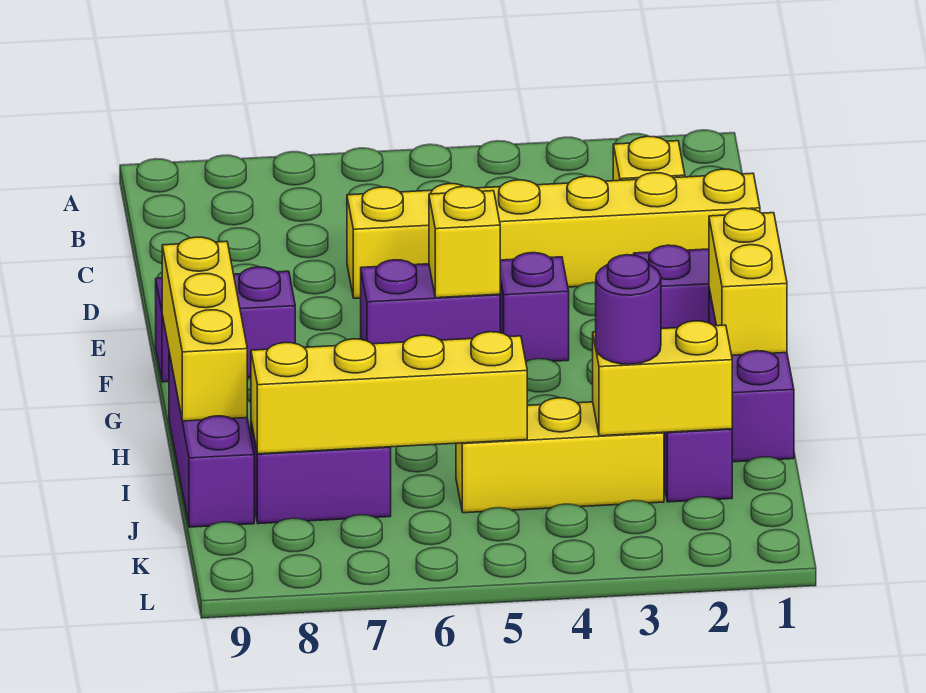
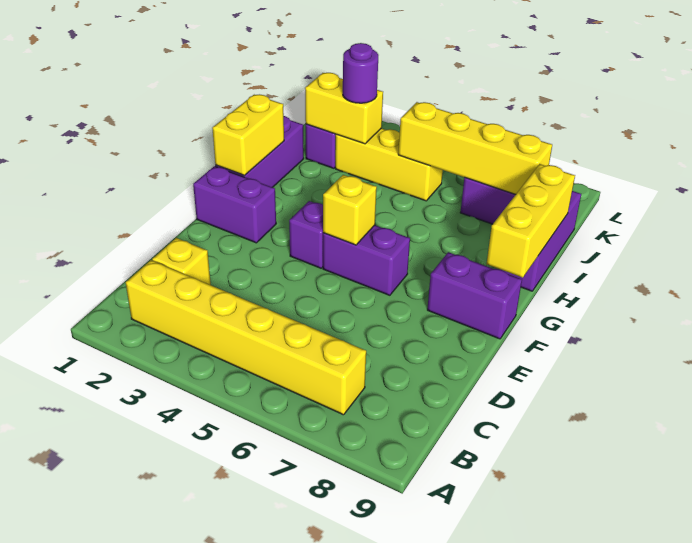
yellow 1x6 brick [347,169,760,298] -> yellow 1x6 brick moved to [126,260,366,415]

